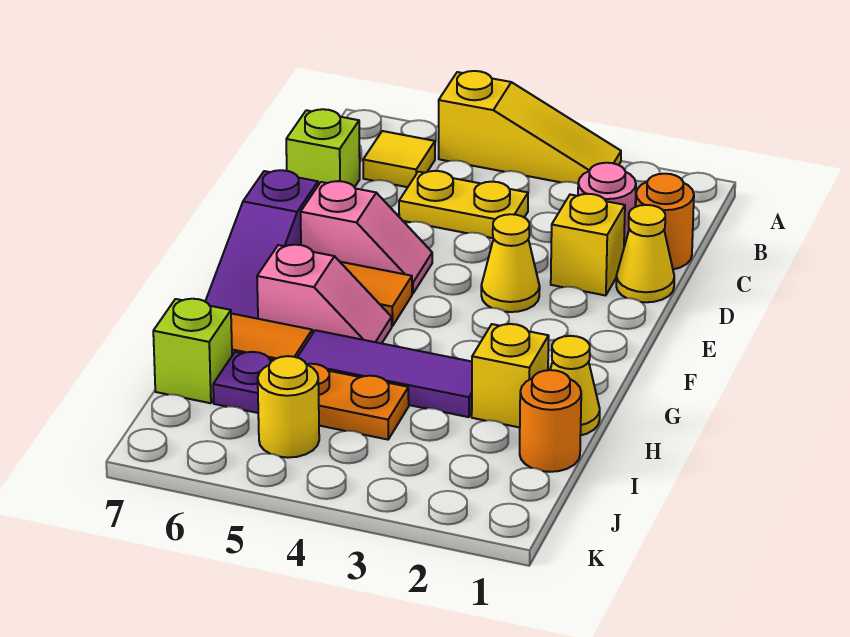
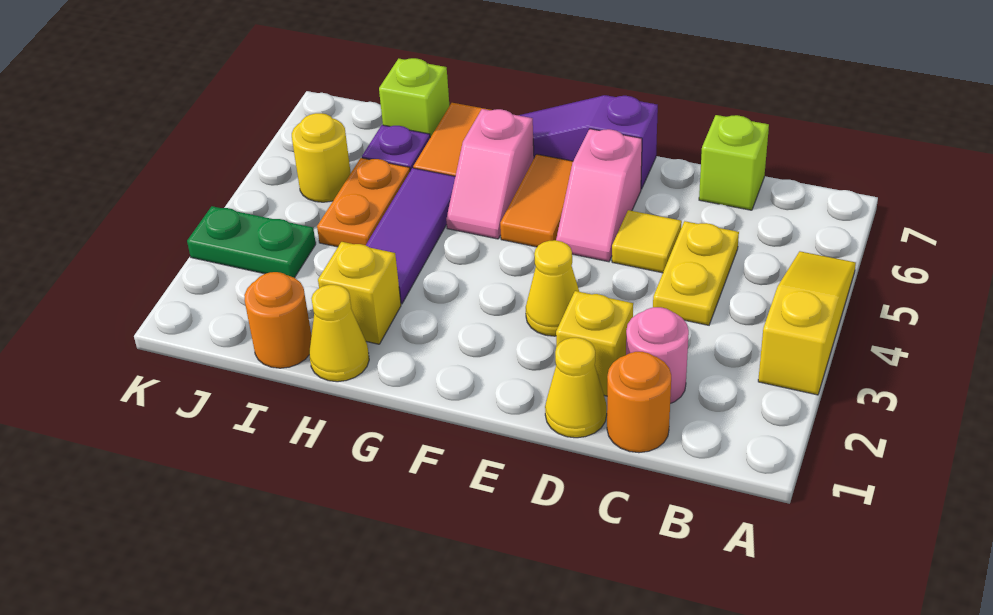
yellow 1x3 slope [439,71,621,184] -> yellow 1x3 slope turned to [758,251,856,395]
yellow 1x1 tile [363,131,435,187] -> yellow 1x1 tile moved to [612,210,682,273]
none -> green 1x2 plate [187,206,316,278]

